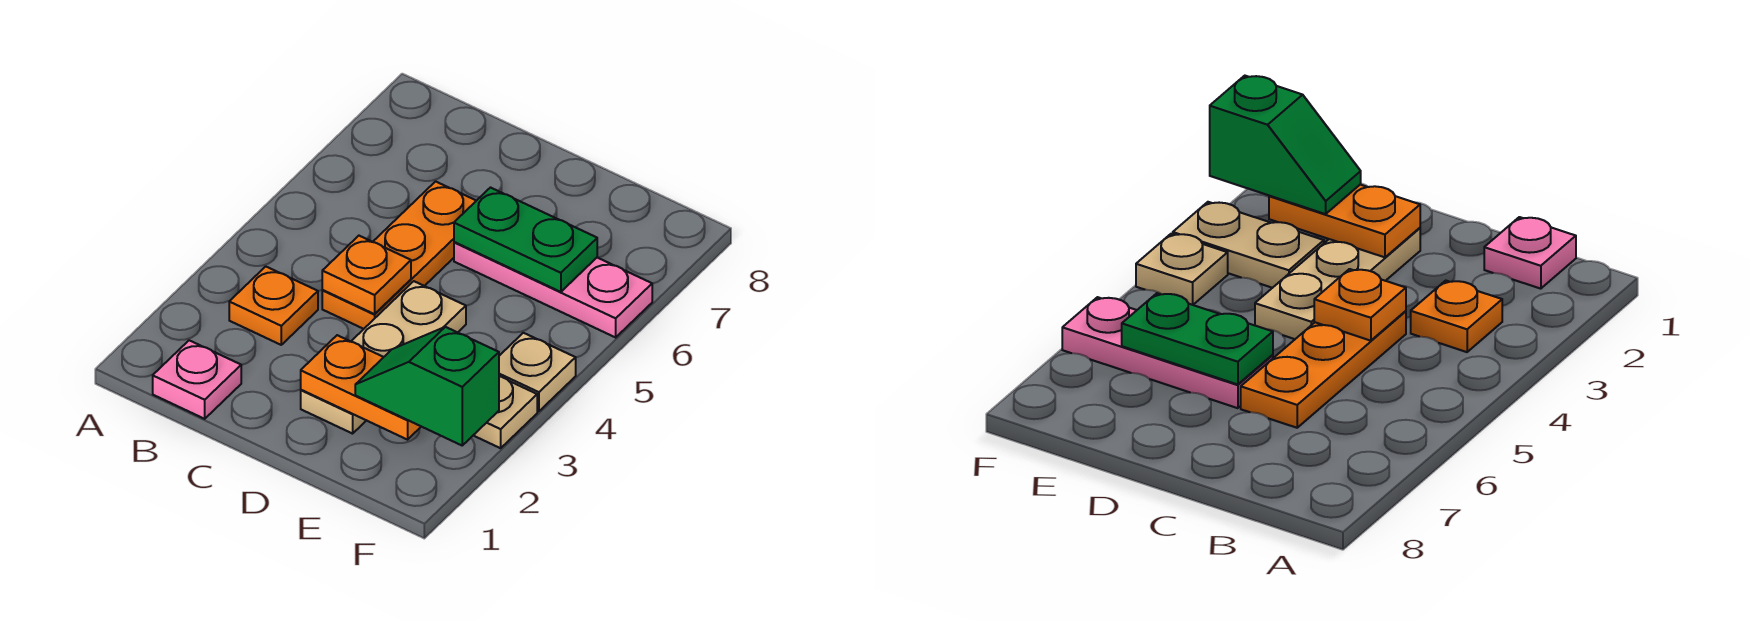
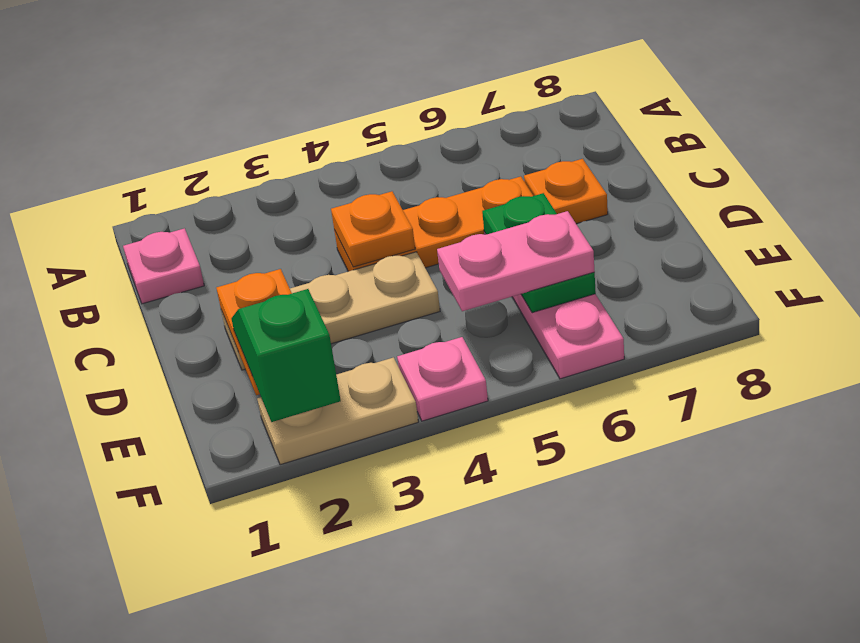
orange 1x1 plate [229,267,318,345] -> orange 1x1 plate moved to [524,159,608,224]
tan 1x2 plate [473,376,537,448] -> tan 1x2 plate turned to [257,357,418,465]
none -> pink 1x2 plate [437,211,595,311]
tan 1x1 plate [499,333,576,411] -> pink 1x1 plate [397,337,488,421]

